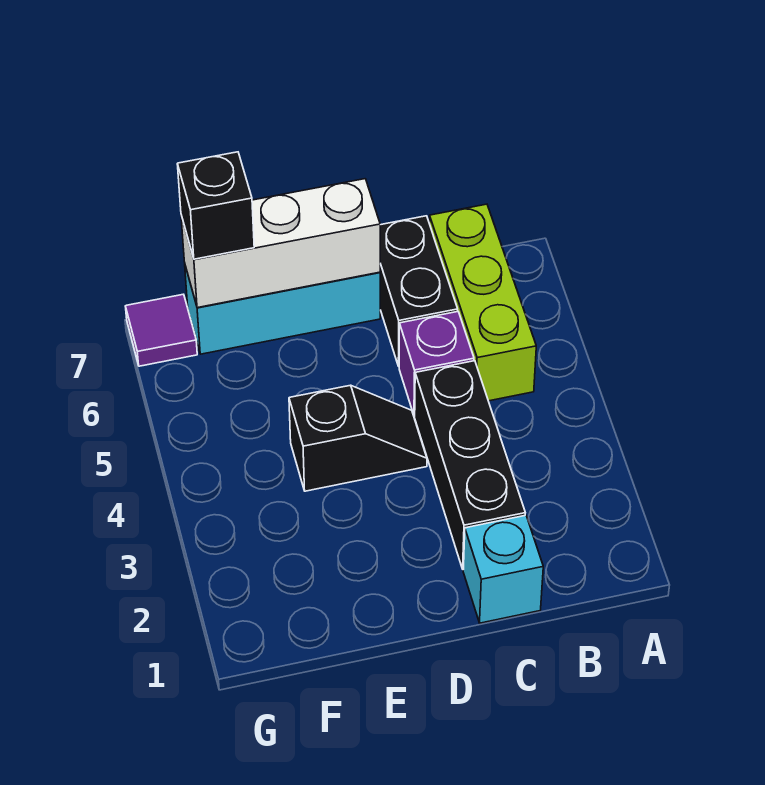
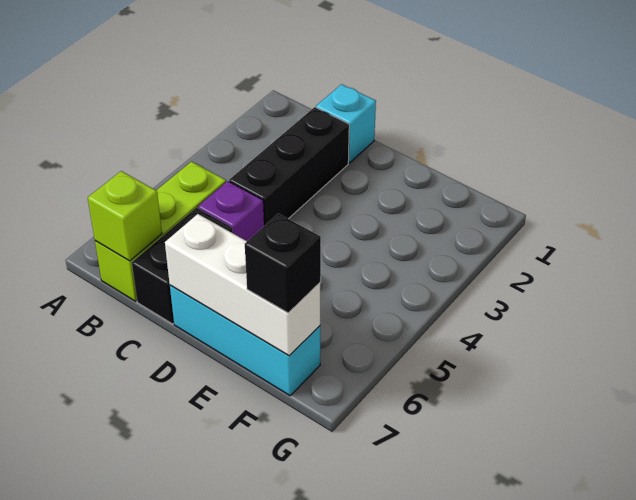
none -> lime 1x1 brick [88,171,162,261]
black 1x2 slope [289,385,427,491] -> none
purple 1x1 tile [125,294,197,366] -> none

